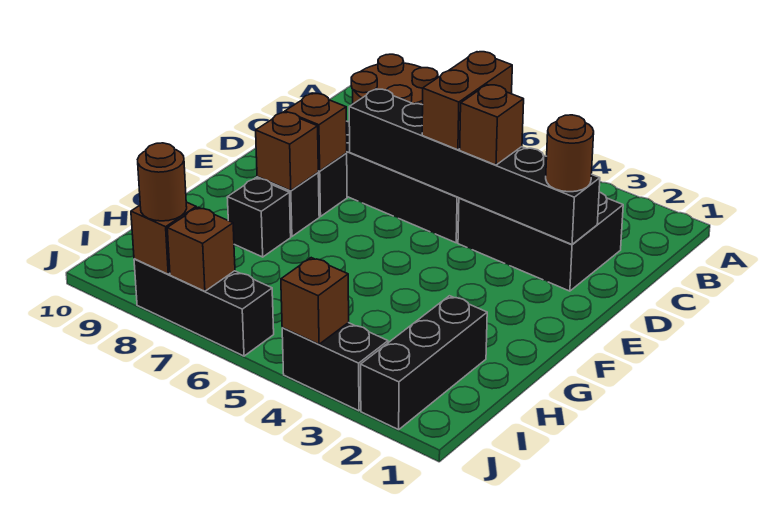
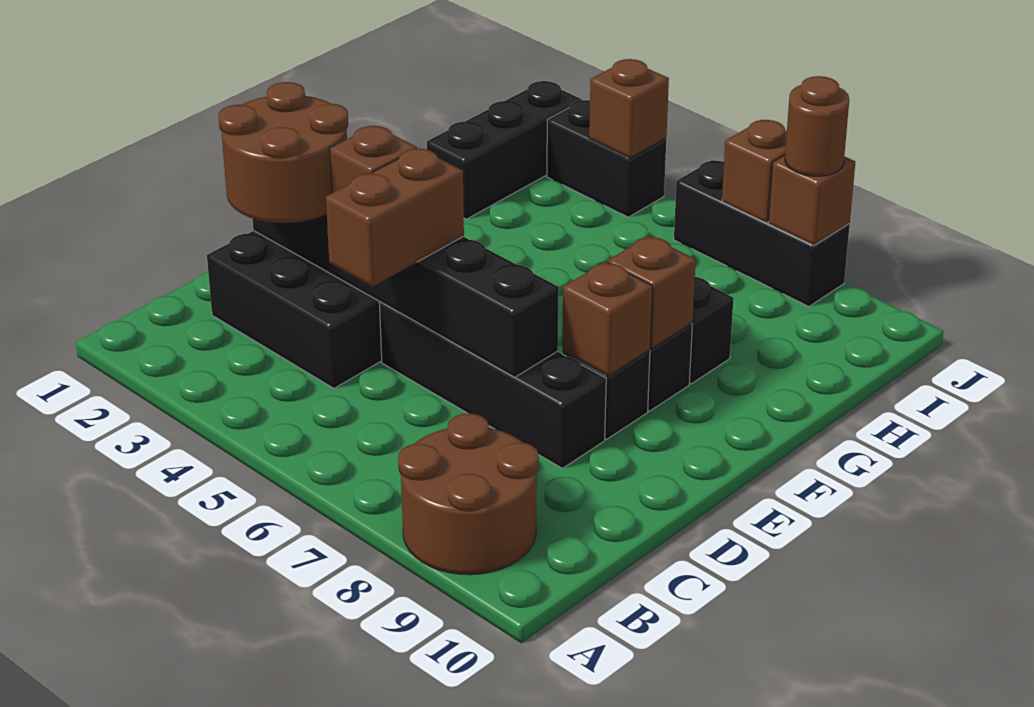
brown 1x1 round brick [546,115,594,192] -> brown 2x2 round brick [218,82,348,223]

